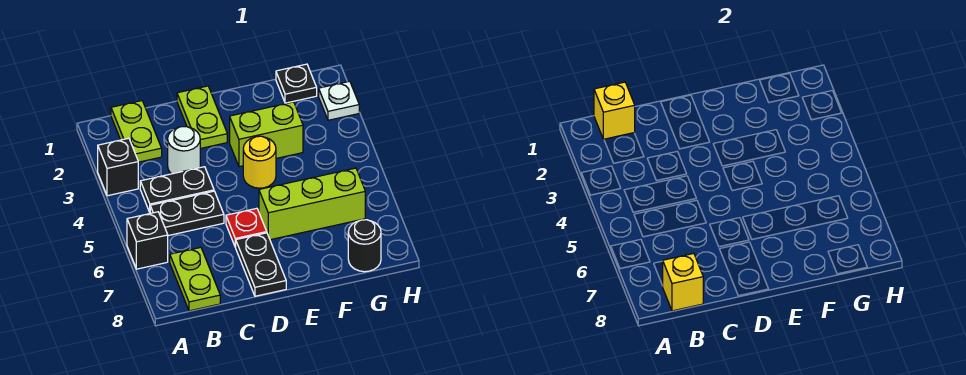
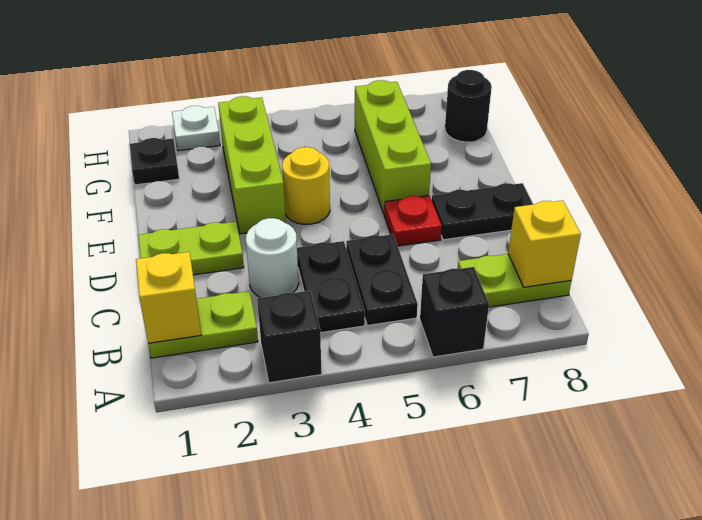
lime 1x2 brick [230,102,303,167] -> lime 1x3 brick [218,96,286,234]

